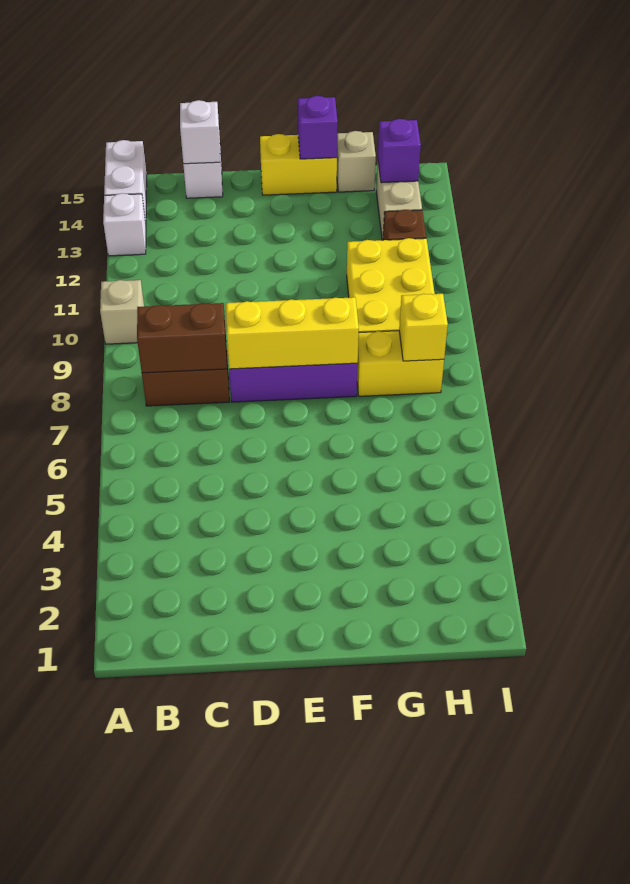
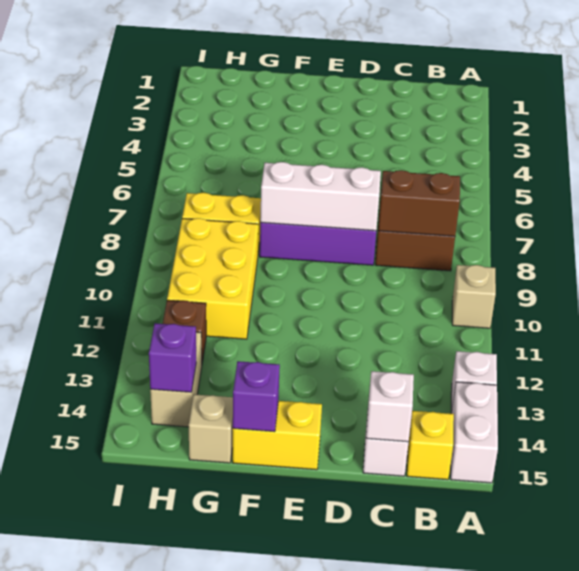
yellow 1x3 brick [226,297,359,369] -> white 1x3 brick [260,162,381,231]
yellow 1x1 brick [399,294,448,361] -> yellow 1x1 brick moved to [407,411,454,480]

